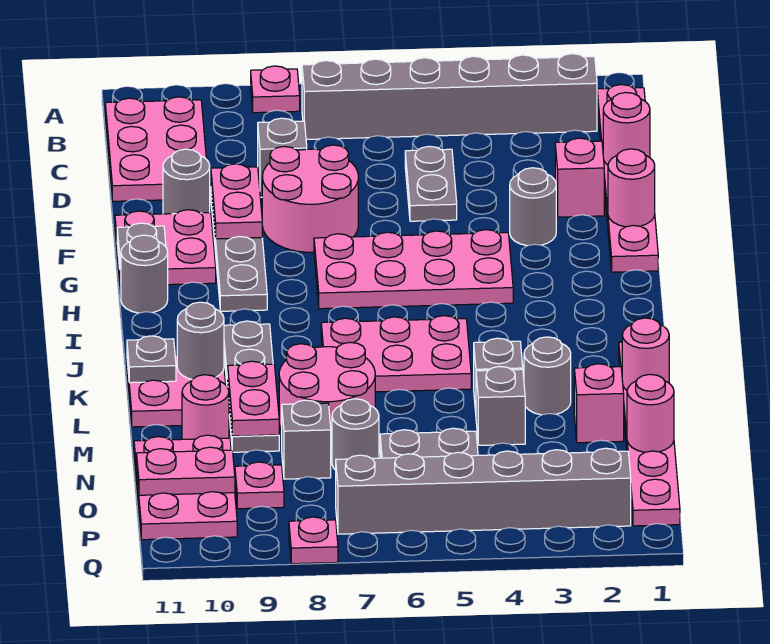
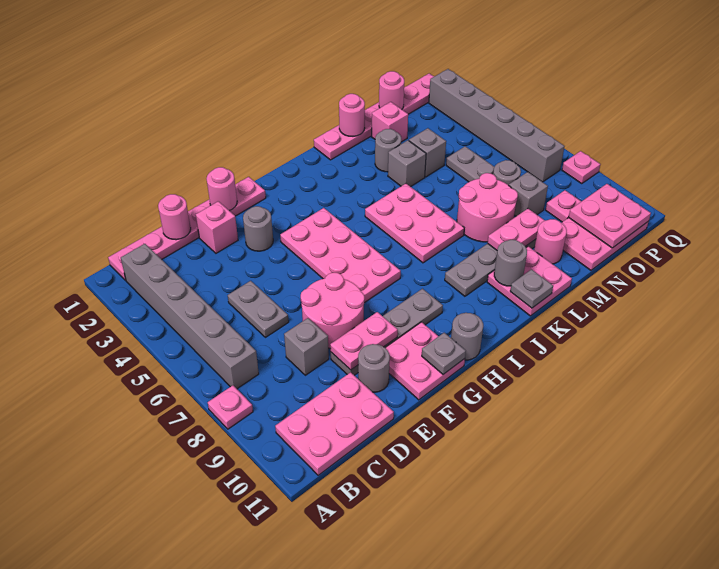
grey 1x2 plate [405,146,457,221] -> grey 1x2 plate turned to [228,281,289,337]
pink 1x2 plate [137,447,235,495] -> pink 2x2 plate [569,184,651,248]

